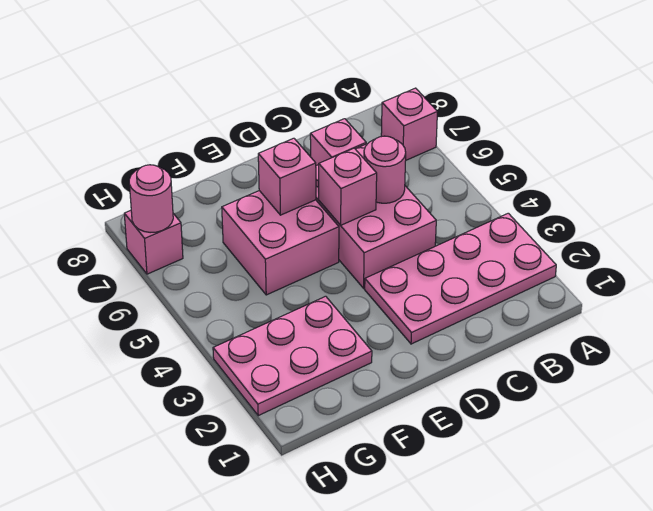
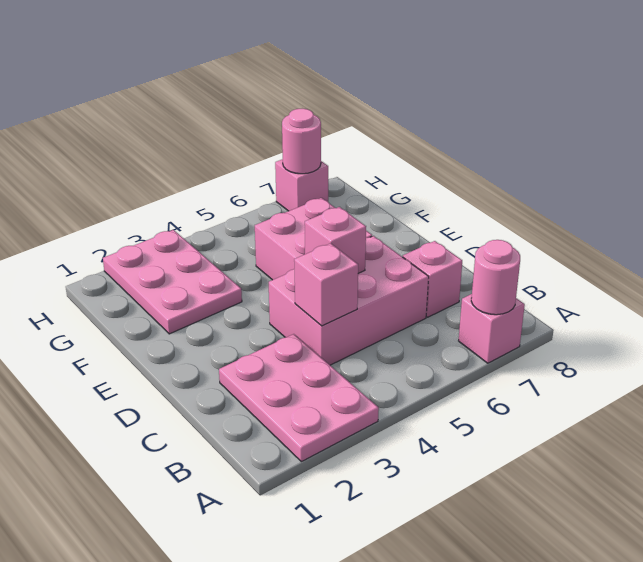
pink 2x4 plate [365,213,556,344] -> pink 2x3 plate [219,334,379,462]
pink 1x1 round brick [364,136,406,203] -> pink 1x1 round brick moved to [471,240,520,315]
pink 1x1 brick [258,138,316,215] -> pink 1x1 brick moved to [294,243,358,326]

